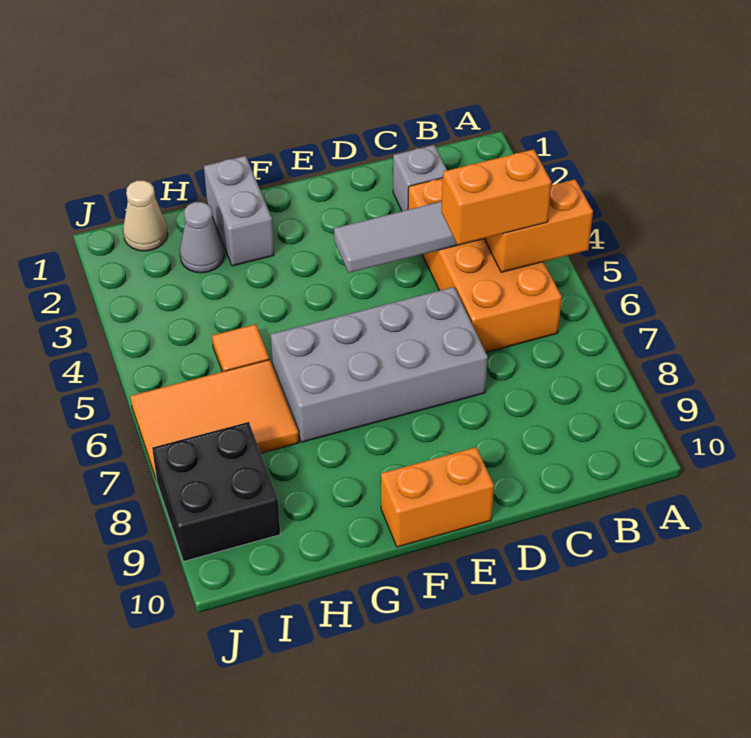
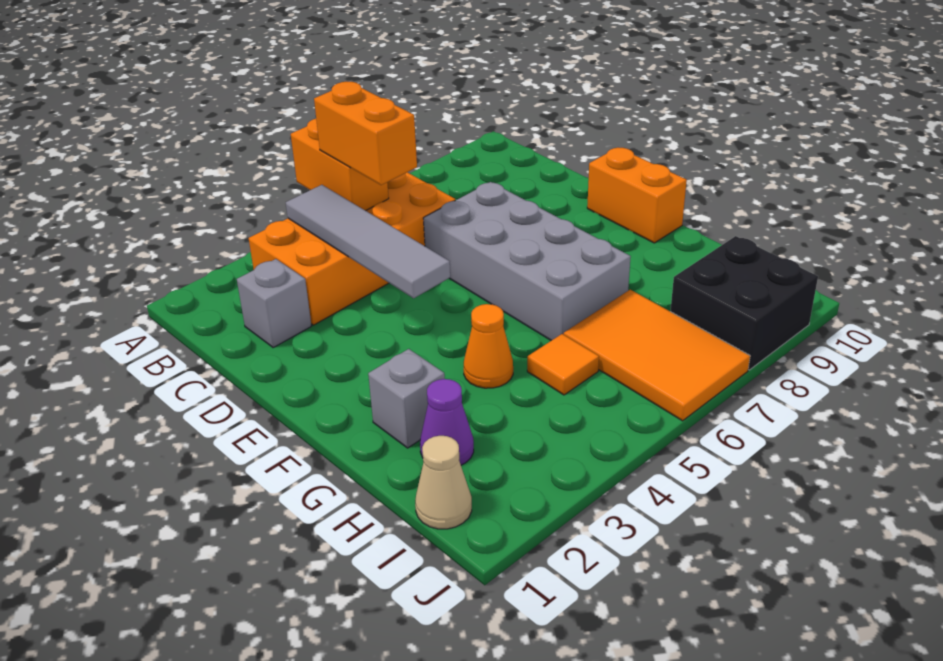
grey 1x2 brick [204,156,274,266] -> grey 1x1 brick [368,349,445,448]
none -> orange 1x1 cone [464,304,513,388]
grey 1x1 cone [180,202,224,273] -> purple 1x1 cone [420,379,474,465]

